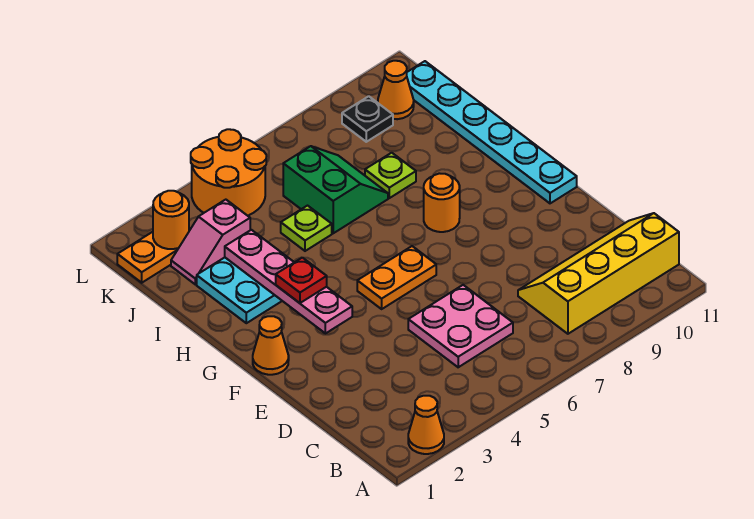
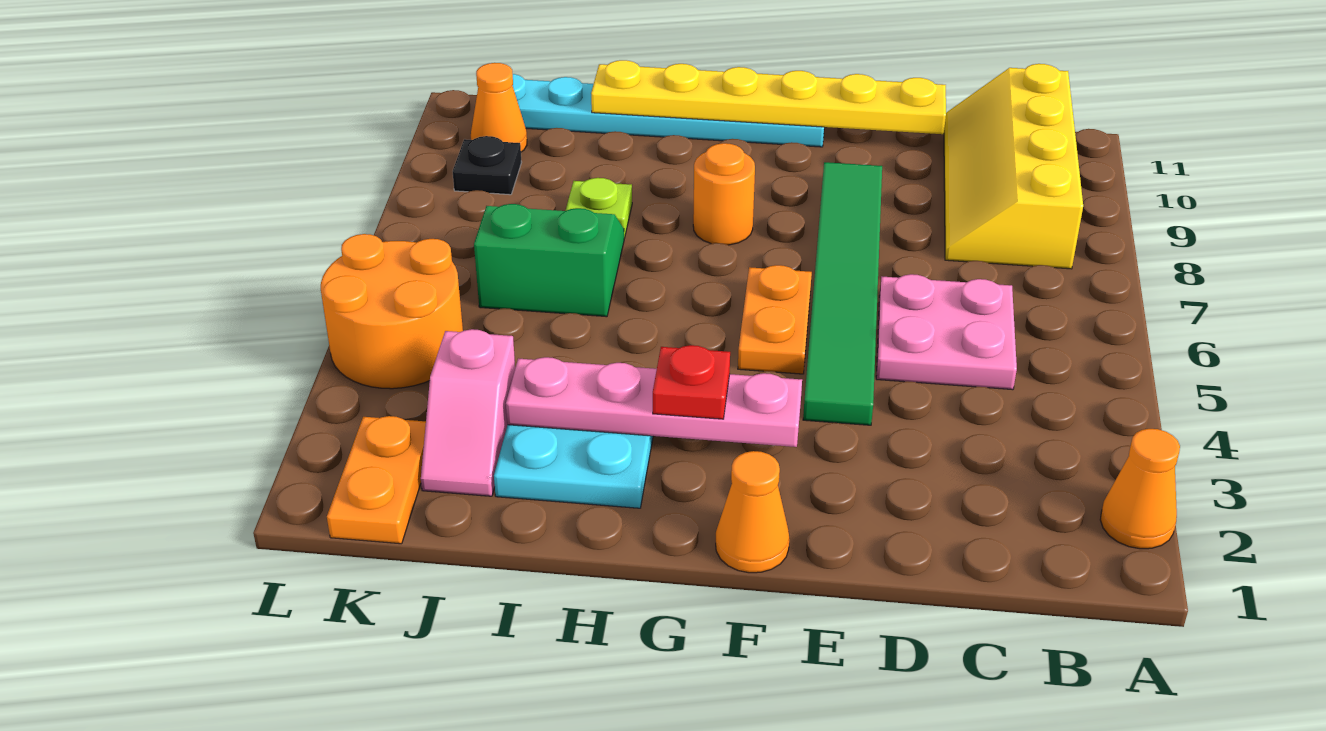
none -> yellow 1x6 plate [591,60,946,134]
none -> green 1x6 tile [803,162,882,425]
lime 1x1 plate [281,206,332,251] -> none
orange 1x1 round brick [153,191,189,249] -> none

